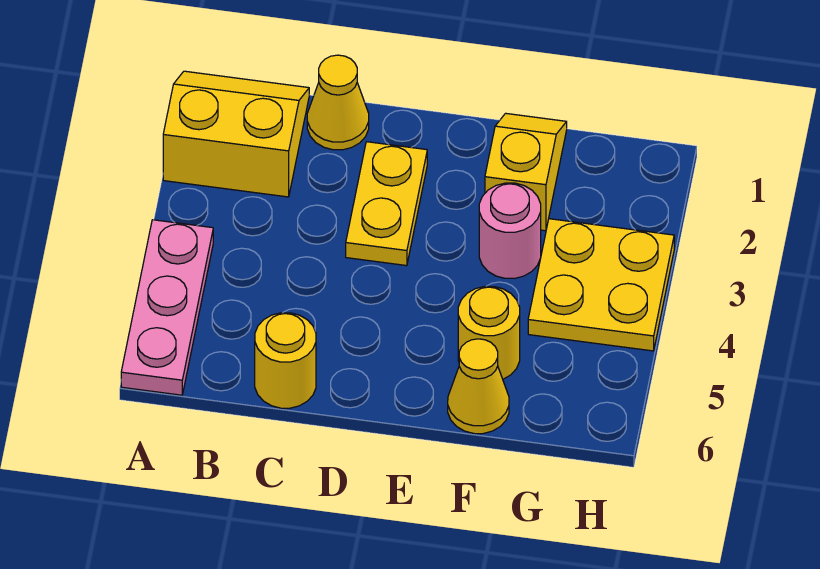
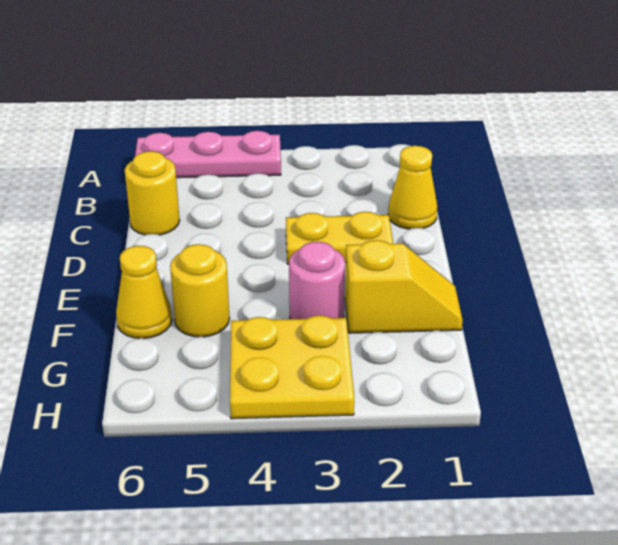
yellow 2x2 slope [163,71,309,197] -> none

